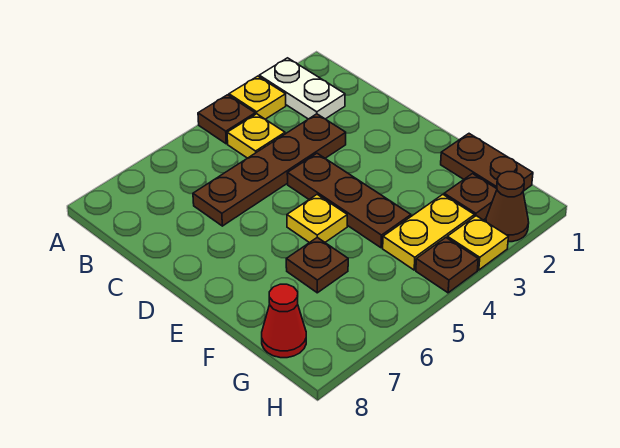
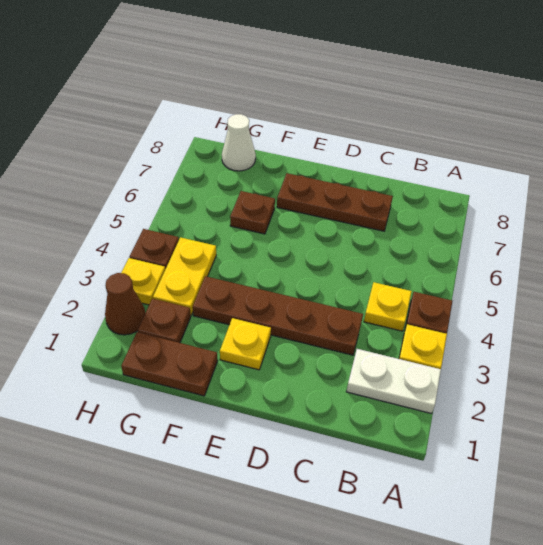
brown 1x4 plate [193,114,346,226] -> brown 1x4 plate turned to [193,276,363,355]
brown 1x3 plate [287,153,411,248] -> brown 1x3 plate moved to [277,173,393,231]
yellow 1x1 plate [287,195,347,243] -> yellow 1x1 plate moved to [220,318,271,370]
red 1x1 cone [262,284,306,358] -> white 1x1 cone [222,114,256,171]

